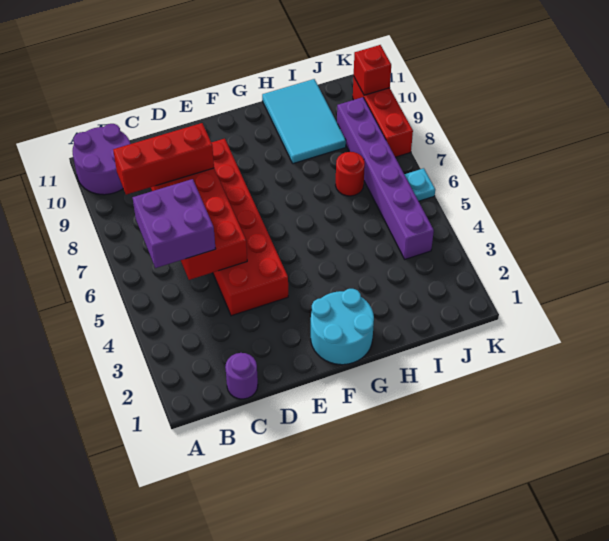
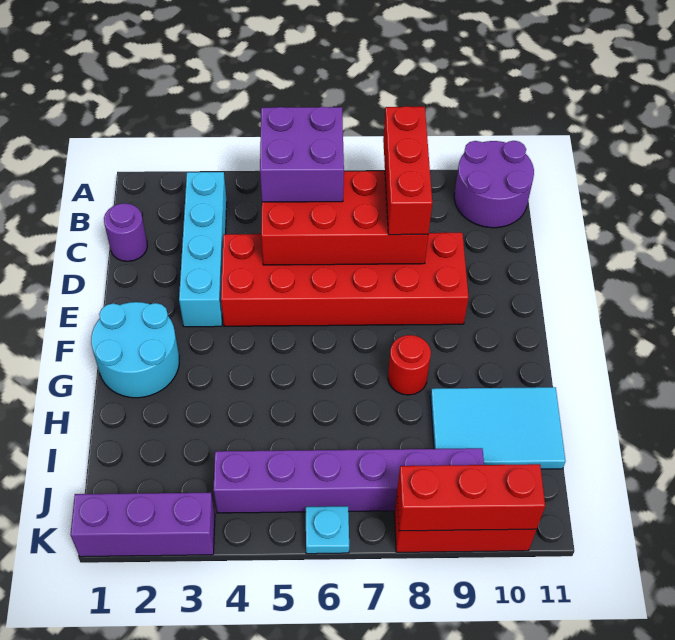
none -> cyan 1x4 brick [179,172,227,327]
red 1x1 round brick [336,152,365,196] -> red 1x1 round brick moved to [388,335,431,395]
none -> purple 1x3 brick [70,493,215,557]
red 1x1 brick [354,45,391,95] -> red 1x3 brick [397,464,545,531]

